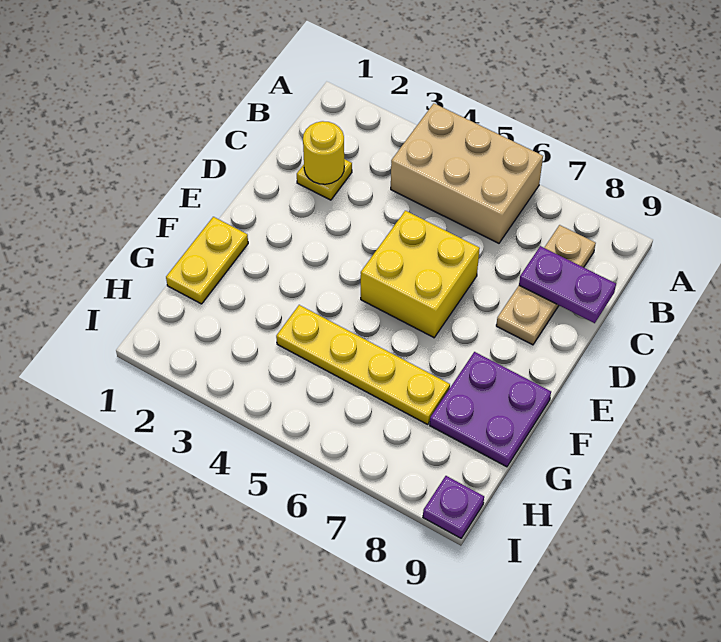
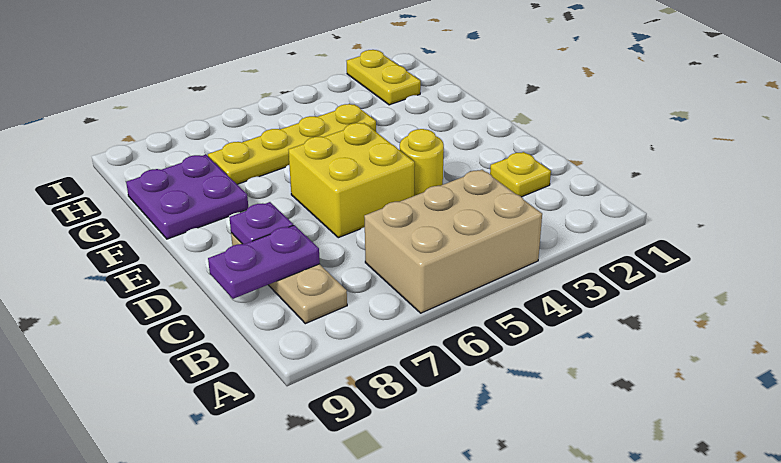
yellow 1x1 round brick [303,121,344,184] -> yellow 1x1 round brick moved to [400,129,444,196]
yellow 1x2 plate [166,217,248,304] -> yellow 1x2 plate moved to [347,50,421,105]
purple 1x1 plate [423,476,484,538] -> purple 1x1 plate moved to [229,202,293,244]

